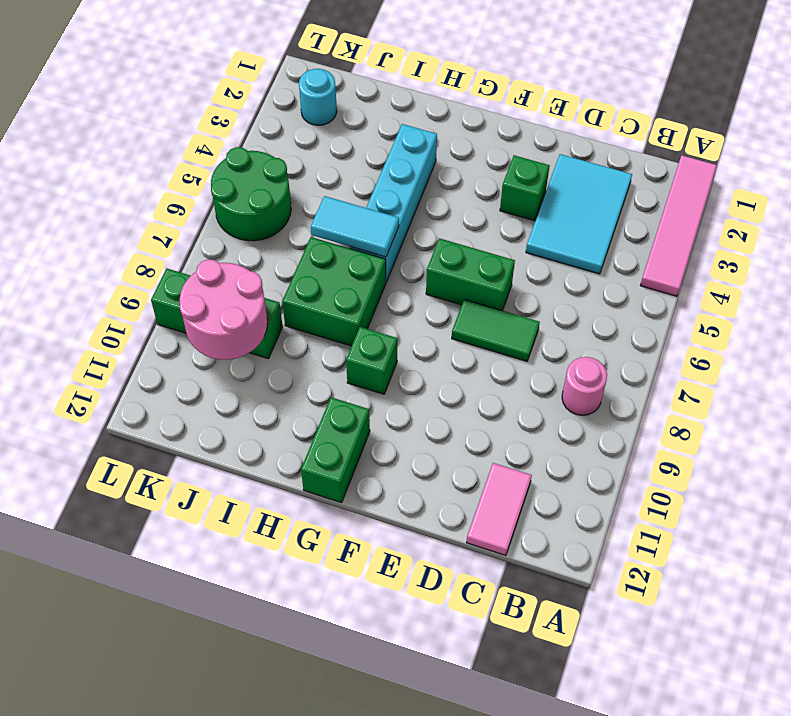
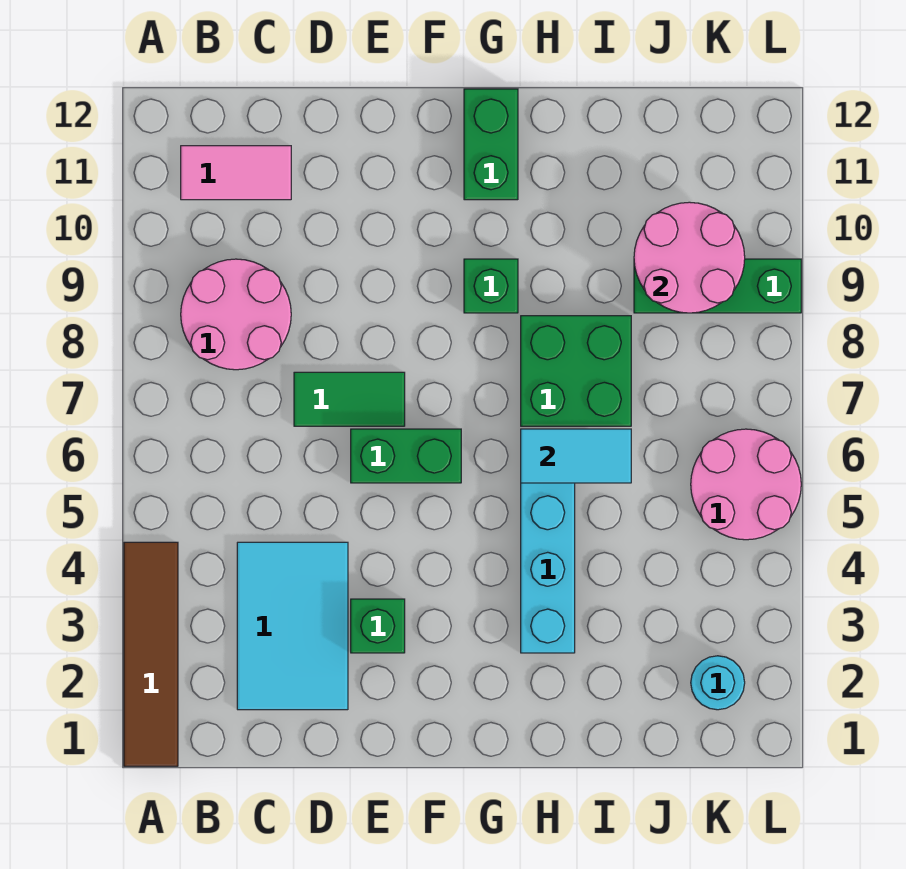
pink 1x4 tile [640,155,717,296] -> brown 1x4 tile [124,542,178,766]
pink 1x1 round brick [562,357,607,415] -> pink 2x2 round brick [181,259,291,370]
pink 1x2 tile [466,463,532,555] -> pink 1x2 tile turned to [181,146,291,200]
green 2x2 round brick [211,147,291,241] -> pink 2x2 round brick [691,429,801,540]

